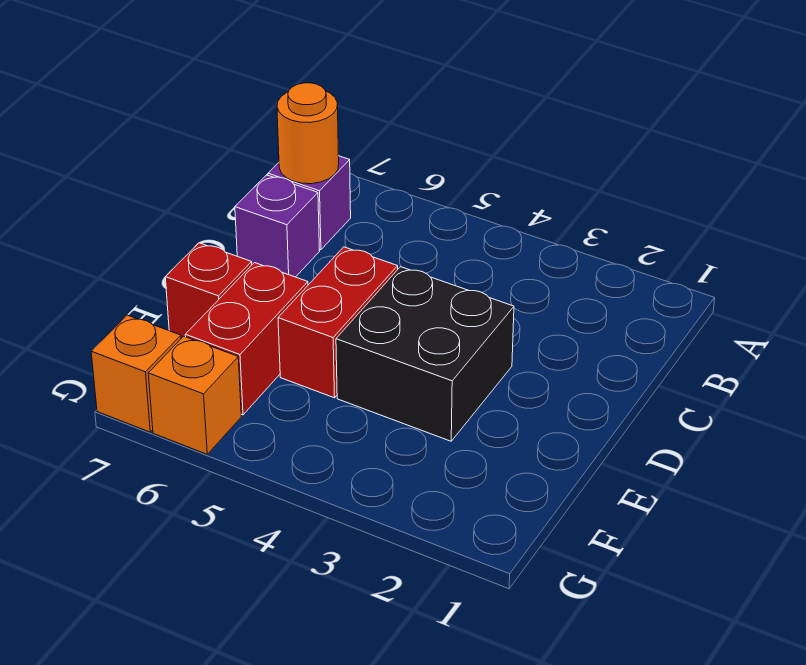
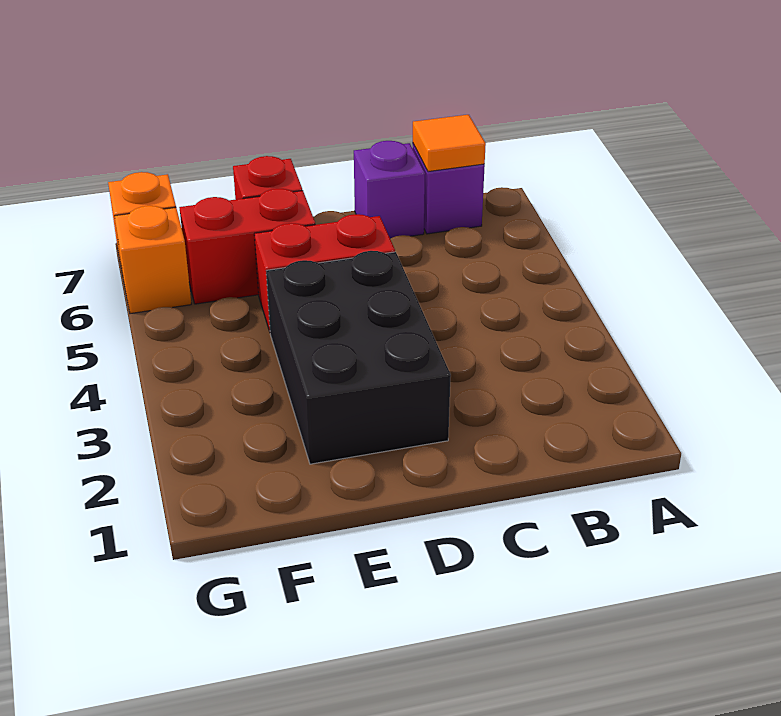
orange 1x1 round brick [277,83,339,184] -> orange 1x1 tile [413,115,486,172]
black 2x2 brick [336,267,514,441] -> black 2x3 brick [266,251,451,464]

